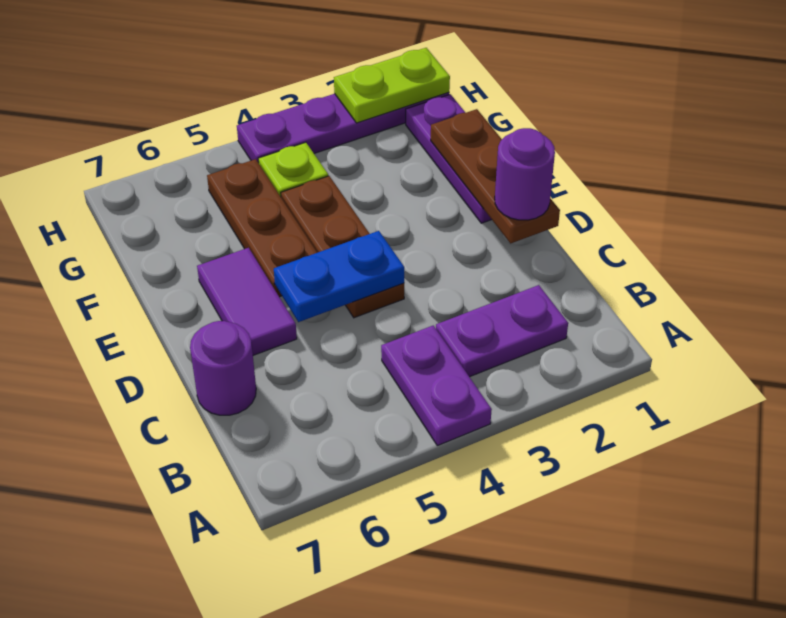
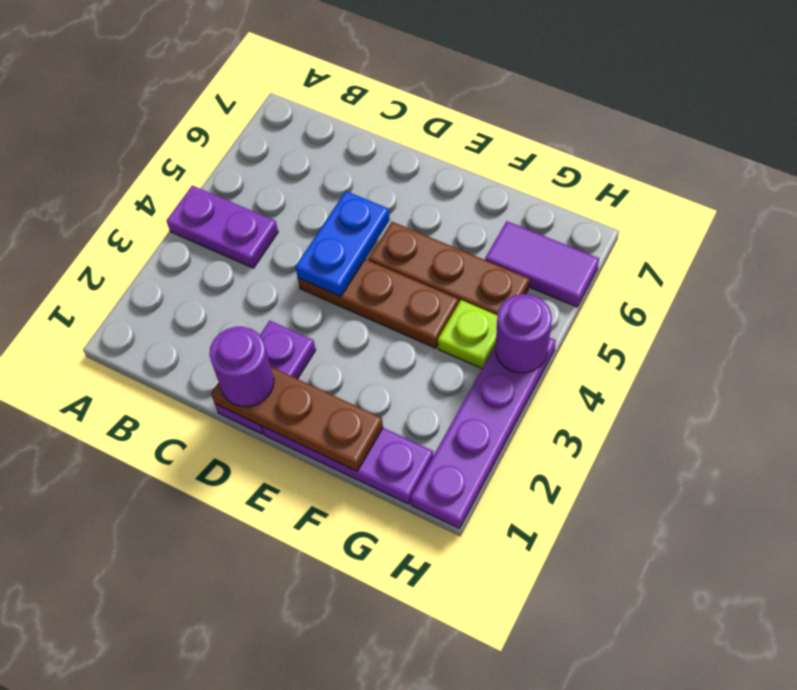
purple 1x2 plate [436,285,568,377] -> purple 1x2 plate moved to [215,321,316,434]
purple 1x1 round brick [190,321,256,415] -> purple 1x1 round brick moved to [496,294,552,373]
purple 1x2 tile [197,248,297,355] -> purple 1x2 tile moved to [485,221,599,307]
lime 1x2 plate [334,48,450,123] -> none

